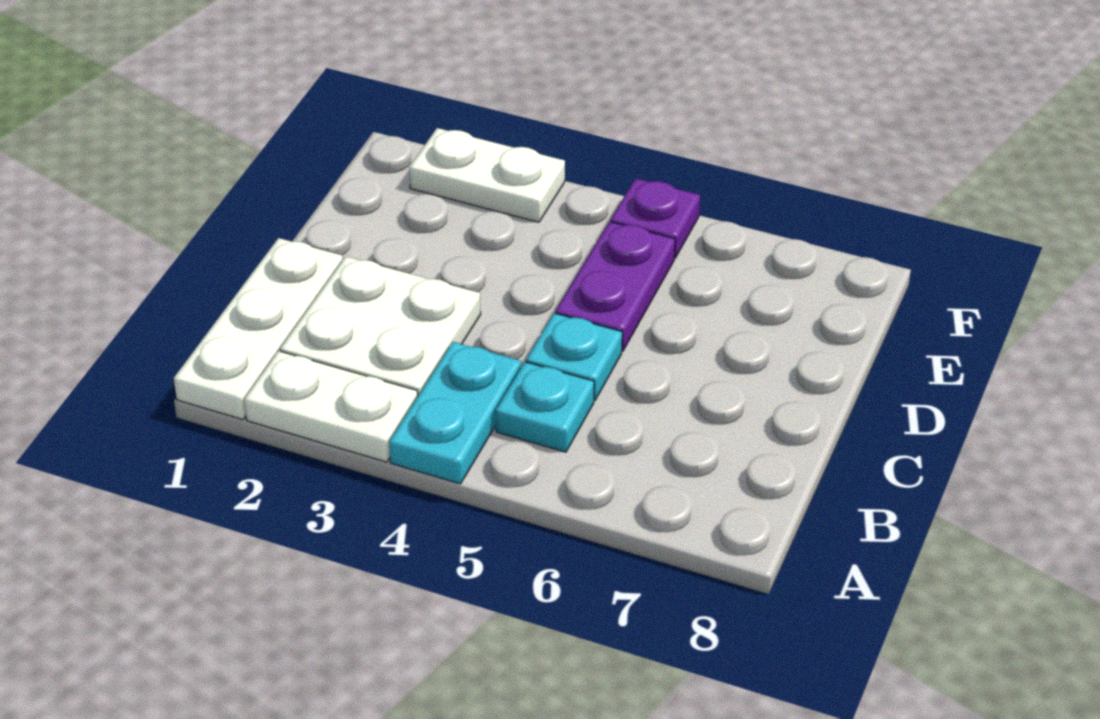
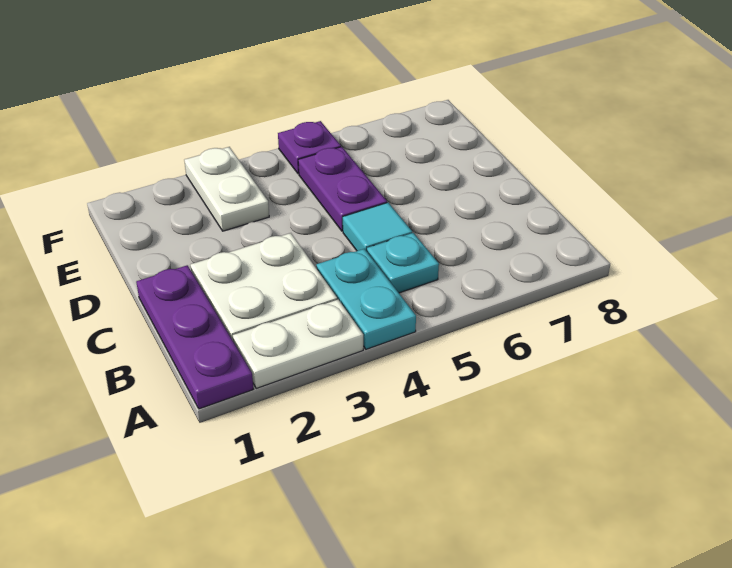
white 1x3 plate [174,238,343,420] -> purple 1x3 plate [136,265,253,409]
cyan 1x1 plate [526,313,622,401] -> cyan 1x1 tile [343,203,412,251]
white 1x2 plate [409,128,565,222] -> white 1x2 plate turned to [184,147,269,231]

